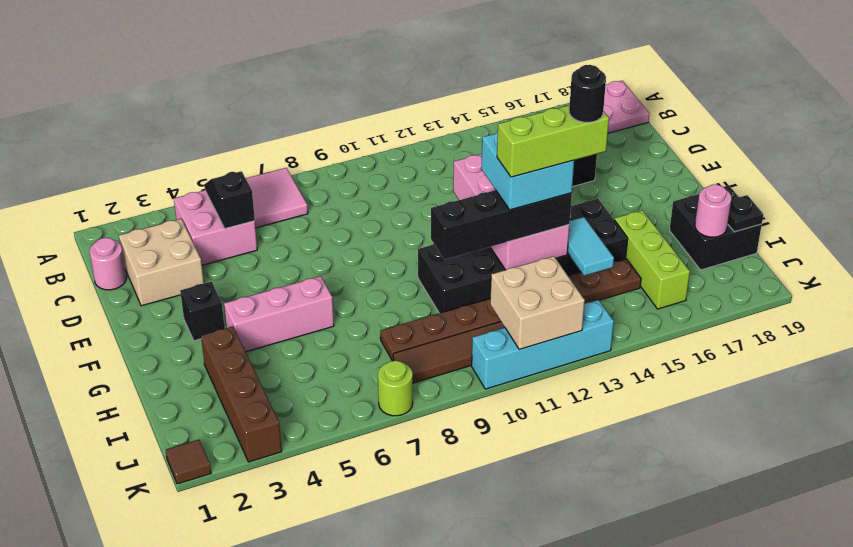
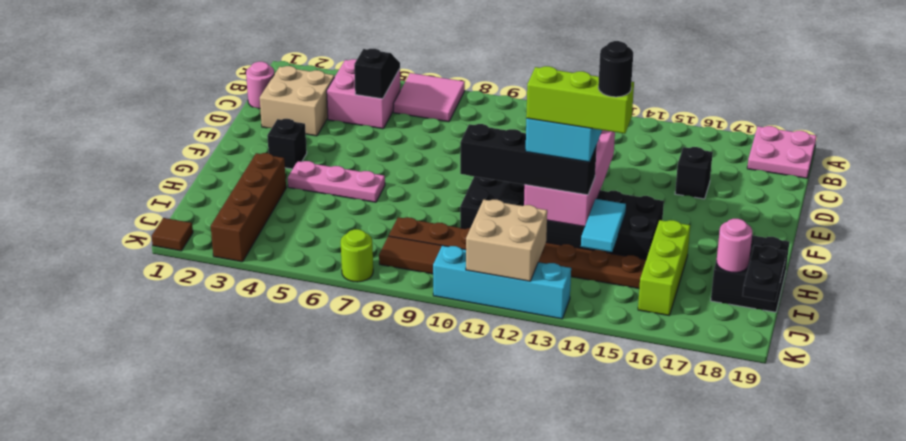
pink 1x3 brick [224,276,334,352] -> pink 1x3 plate [288,161,385,202]
black 1x1 plate [728,195,763,232] -> black 1x2 plate [742,246,786,302]

